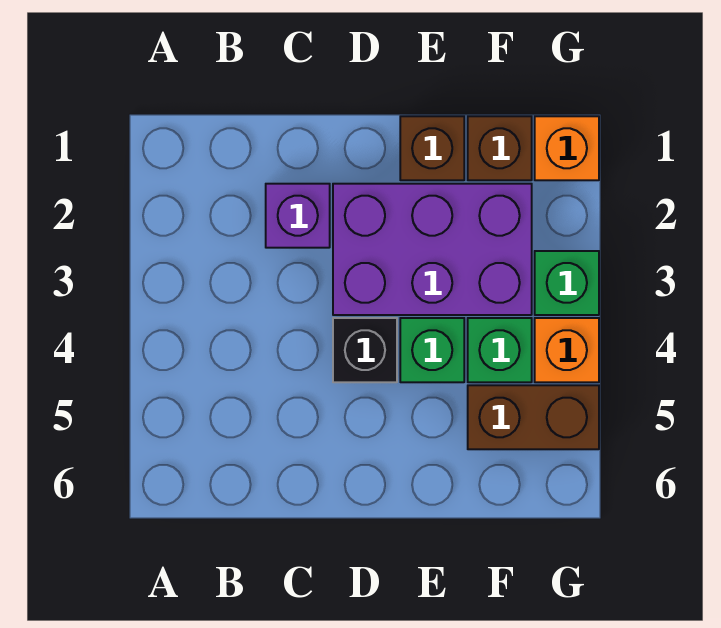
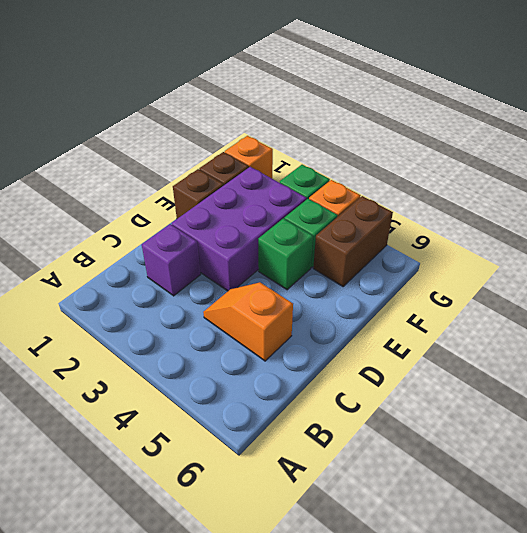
none -> orange 1x2 slope [203,282,293,361]
black 1x1 brick [333,318,397,382] -> none

